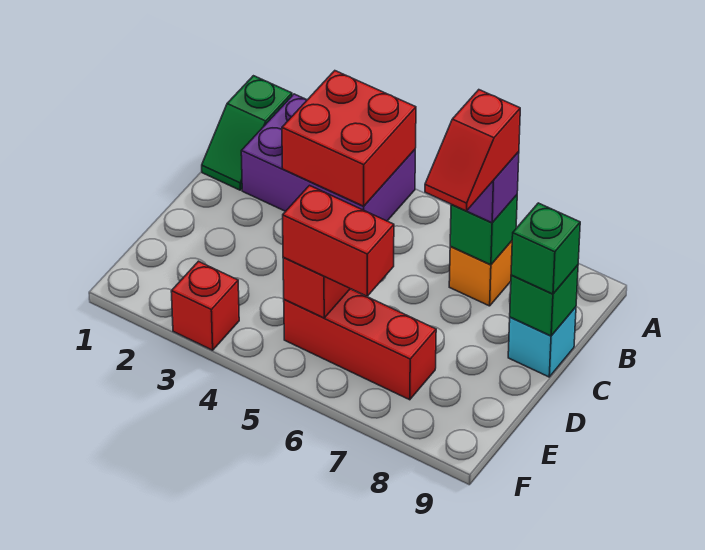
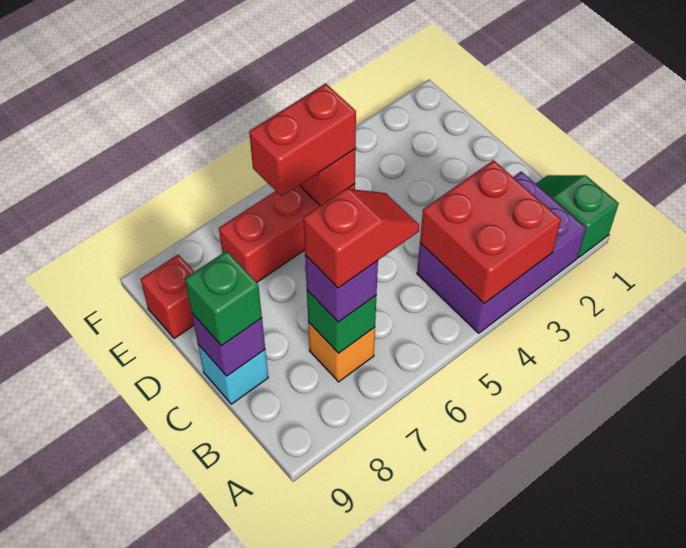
red 1x2 slope [425,90,520,211] -> red 1x2 slope turned to [303,189,419,288]
green 1x1 brick [510,265,578,336] -> purple 1x1 brick [192,313,265,376]
red 1x1 brick [171,261,239,350] -> red 1x1 brick moved to [141,255,194,339]

